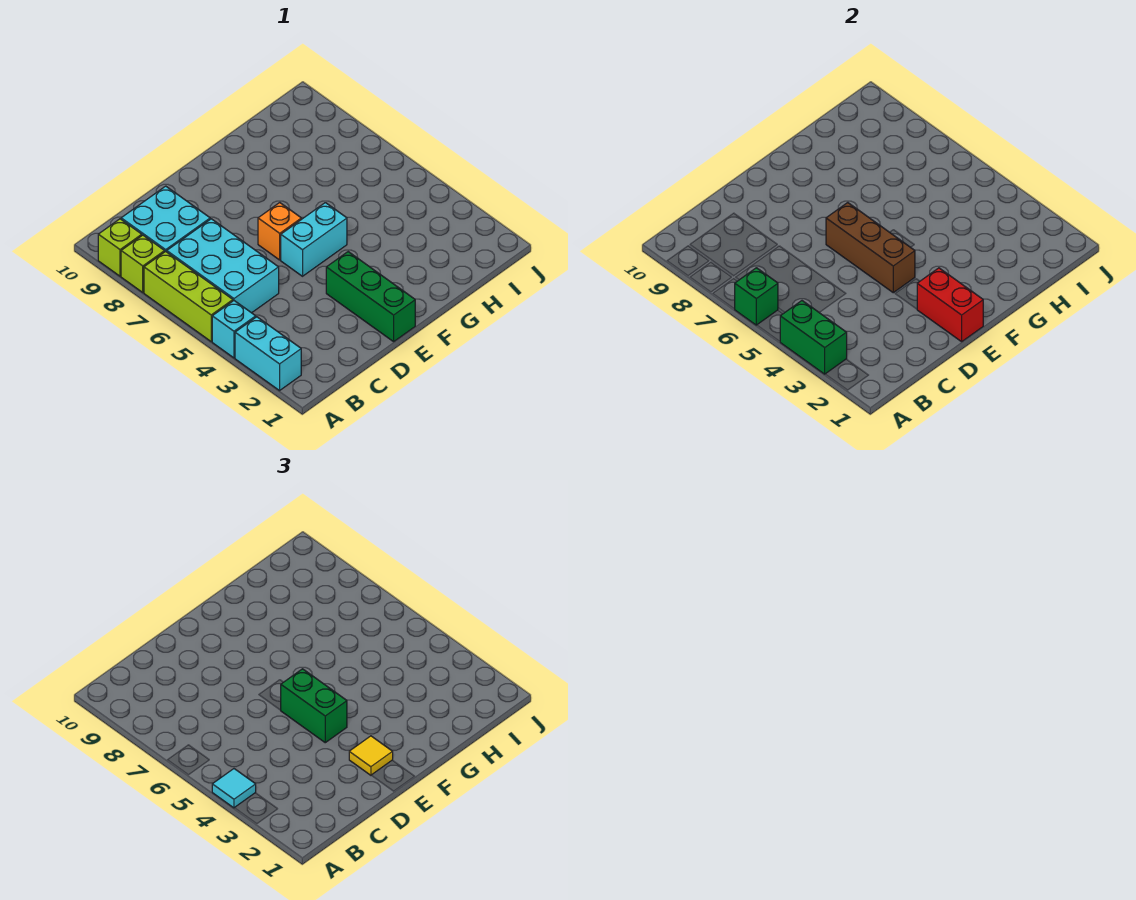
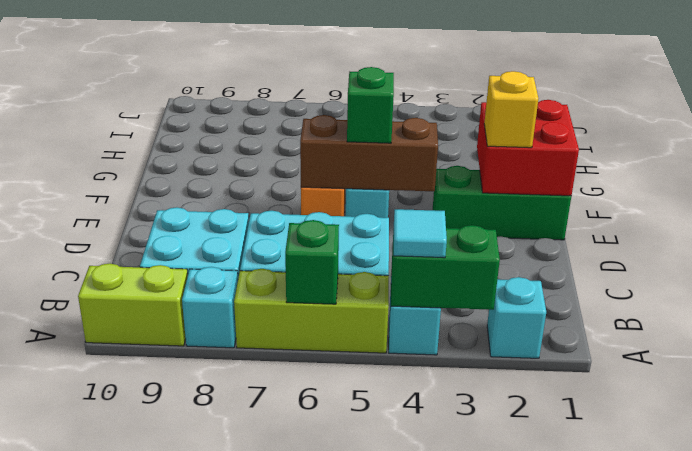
cyan 1x2 brick [235,317,301,391] -> cyan 1x1 brick [487,277,546,358]
lime 1x1 brick [121,235,165,292] -> cyan 1x1 brick [182,267,238,348]
lime 1x1 brick [98,219,142,276] -> lime 1x2 brick [78,263,188,346]
red 1x2 brick [917,268,983,342] -> red 2x2 brick [477,100,579,196]
yellow 1x1 tile [349,736,393,775] -> yellow 1x1 brick [484,71,538,148]
green 1x2 brick [281,669,347,743] -> green 1x1 brick [347,67,394,143]

